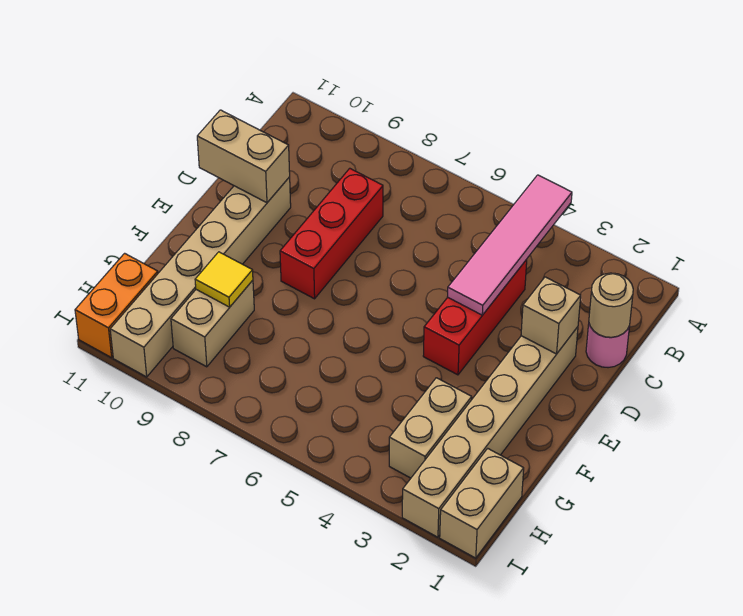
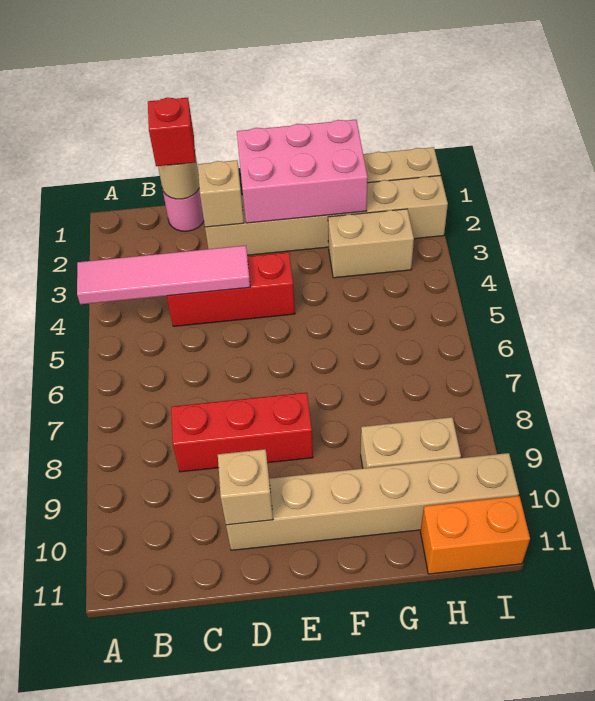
none -> red 1x1 brick [148,98,196,166]
tan 1x2 brick [197,110,290,203] -> tan 1x1 brick [218,449,273,525]
none -> pink 2x3 brick [237,120,368,223]
yellow 1x1 tile [195,252,253,307] -> none

